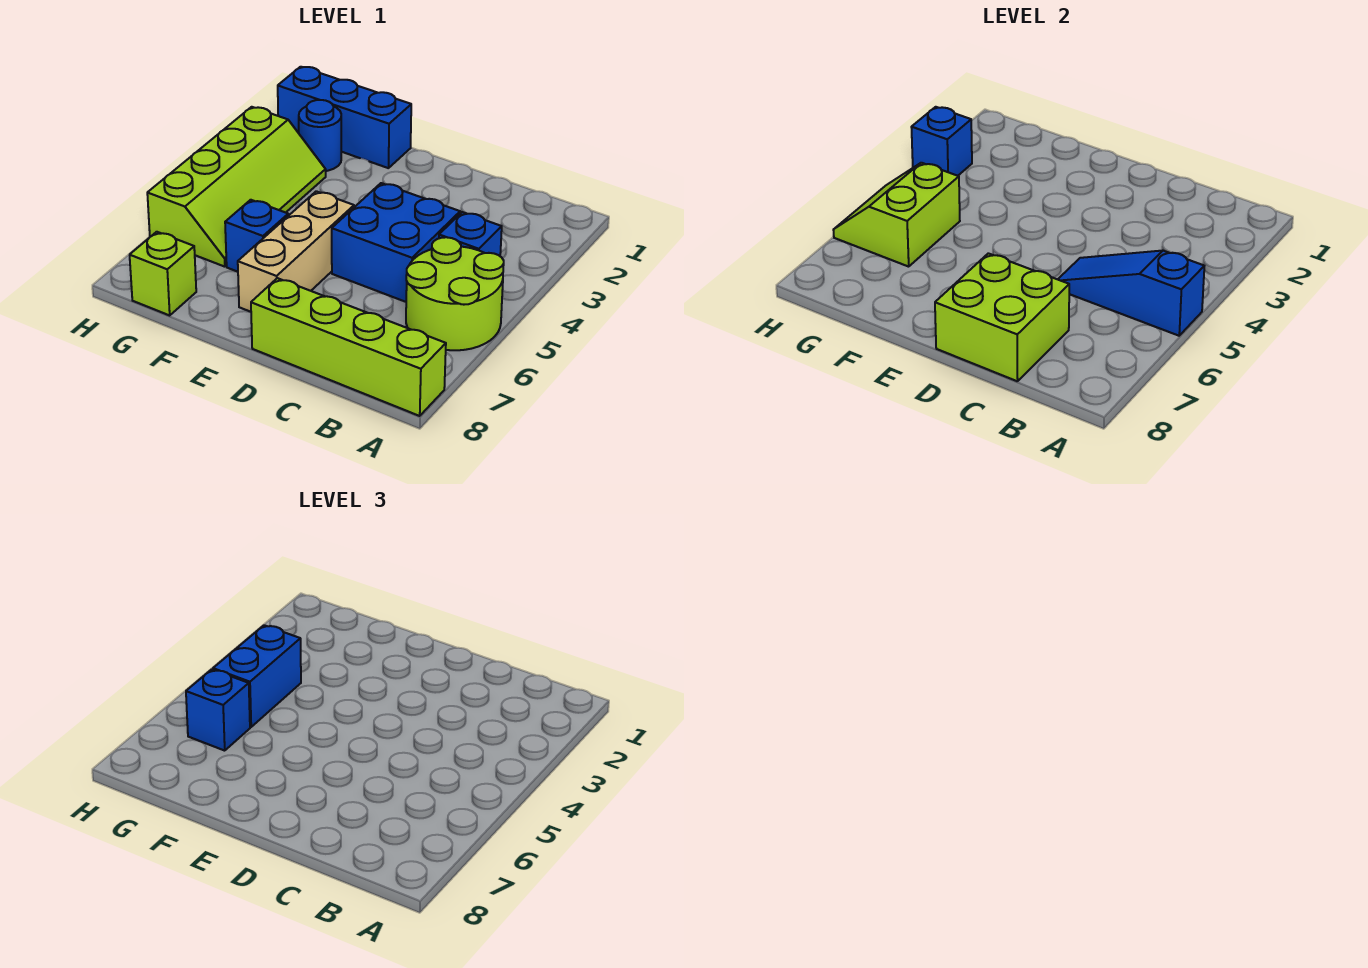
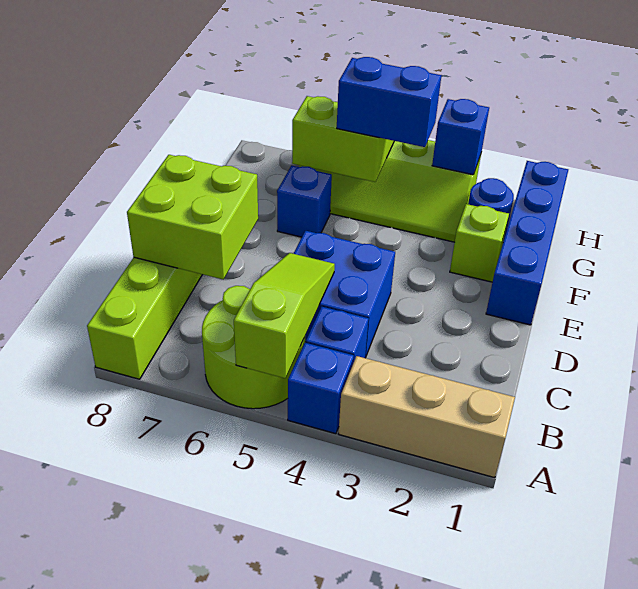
blue 1x3 slope [1058,251,1204,336] -> lime 1x3 slope [234,253,335,378]
tan 1x3 brick [238,191,354,312] -> tan 1x3 brick moved to [339,356,515,478]
blue 1x3 brick [278,67,411,168] -> blue 1x4 brick [486,161,568,325]
blue 1x1 brick [186,669,250,751] -> blue 1x1 brick moved to [288,343,354,434]
lime 1x1 brick [130,232,196,315] -> lime 1x1 brick moved to [450,204,509,282]

